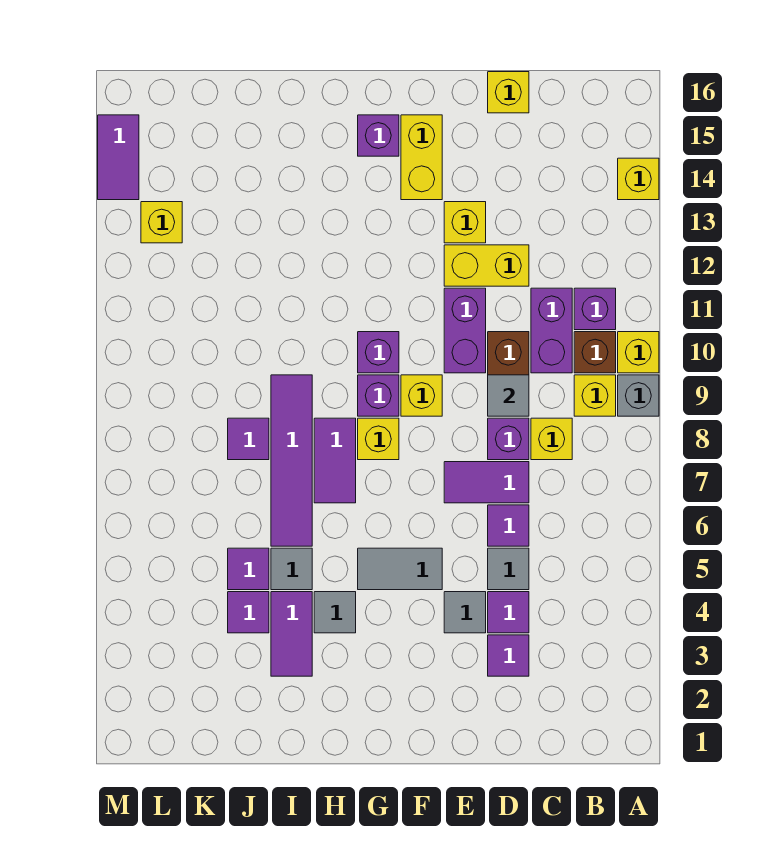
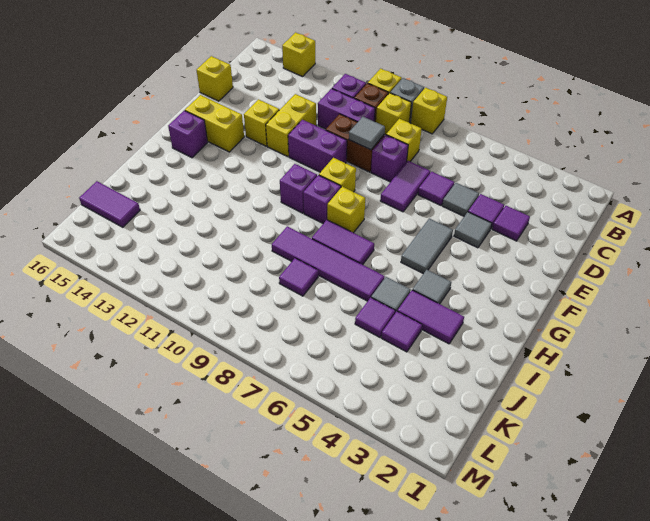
yellow 1x1 brick [141,202,182,243] -> yellow 1x1 brick moved to [411,88,447,134]
purple 1x2 tile [98,115,139,200] -> purple 1x2 tile moved to [79,181,140,227]

